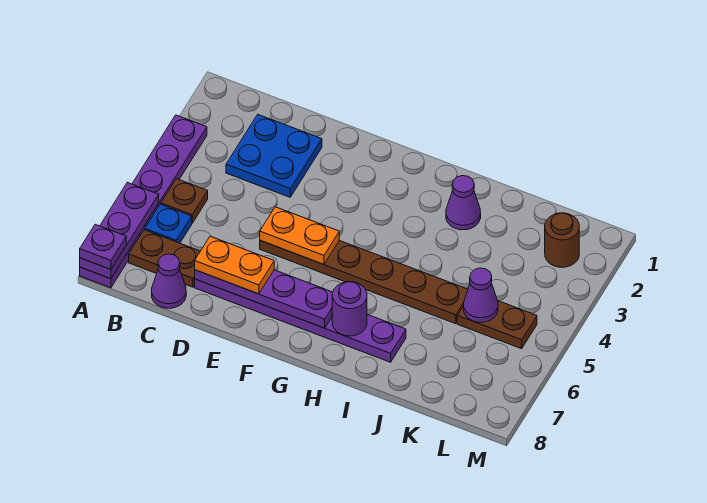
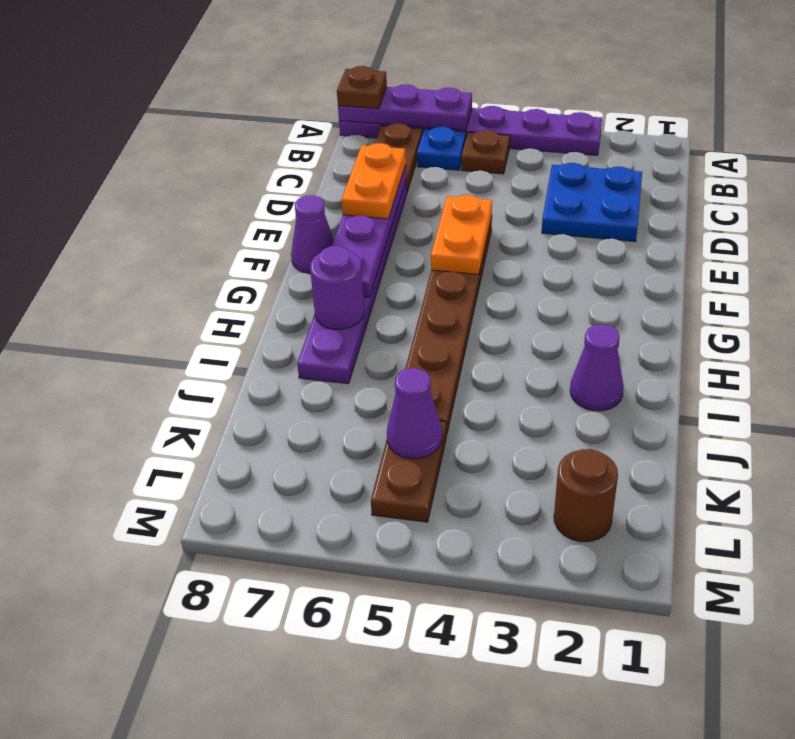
purple 1x1 plate [80,224,126,269] -> brown 1x1 plate [337,66,387,109]
purple 1x1 cone [152,254,186,308] -> purple 1x1 cone moved to [291,195,334,274]

